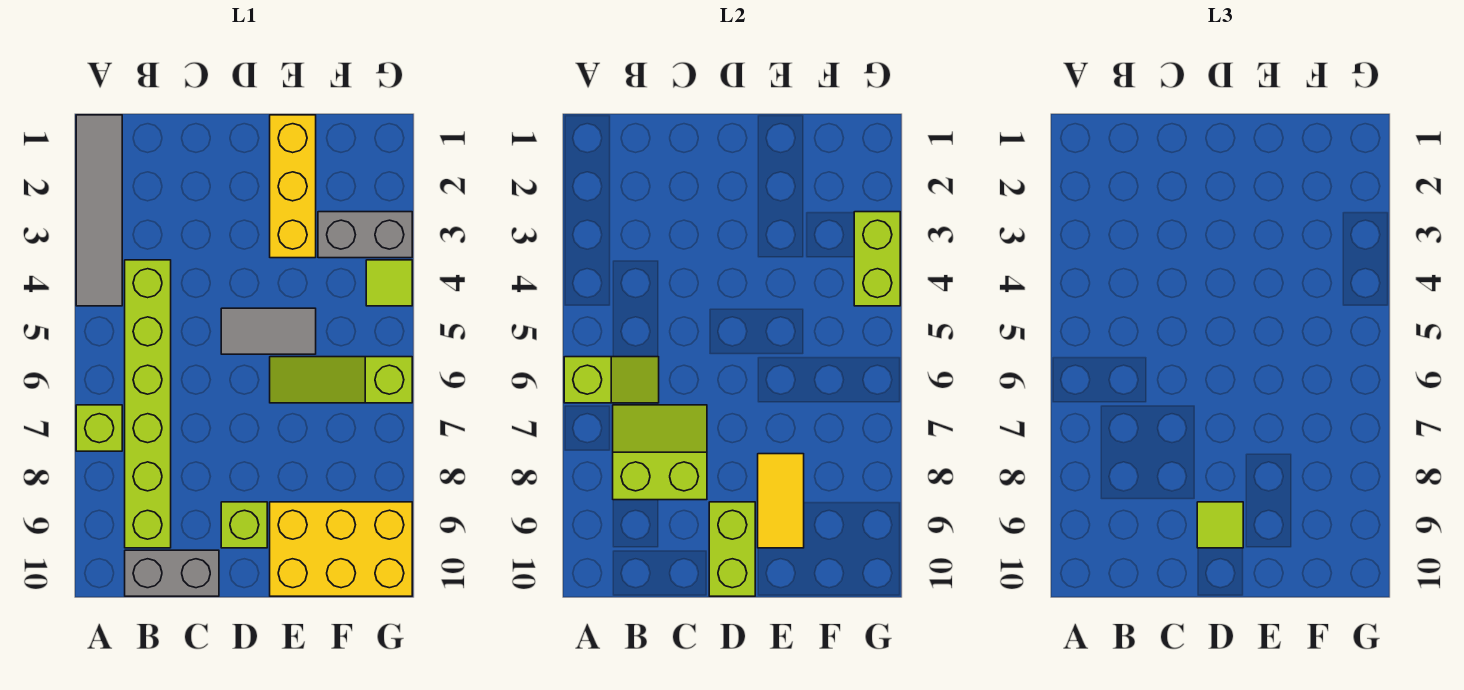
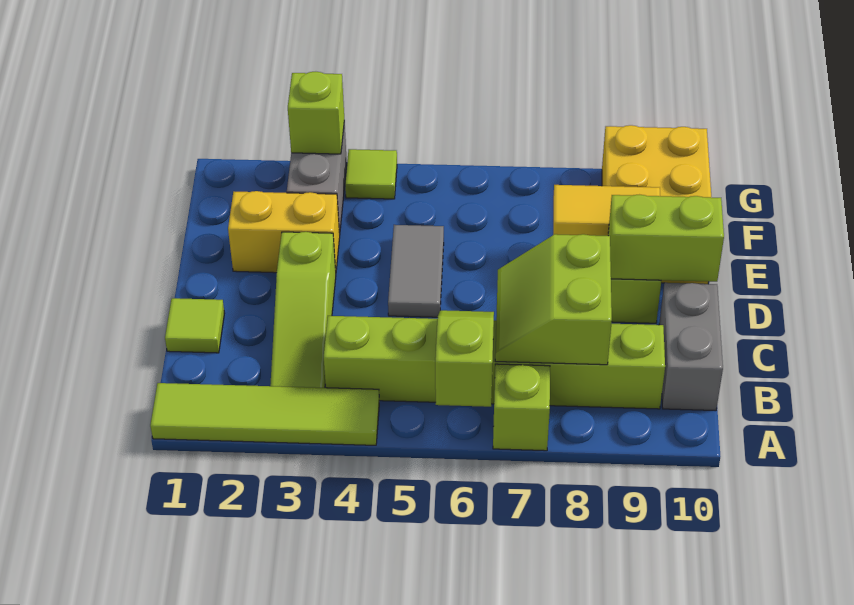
grey 1x4 tile [76,115,122,306] -> lime 1x4 tile [150,383,379,445]
lime 1x1 tile [1197,502,1243,548] -> lime 1x1 tile moved to [165,298,225,353]
yellow 1x3 brick [270,115,316,258] -> yellow 1x2 brick [228,191,340,273]
lime 1x3 slope [270,357,412,403] -> lime 1x3 slope moved to [270,232,336,388]
lime 1x2 brick [854,212,900,306] -> lime 1x1 brick [288,72,344,154]

